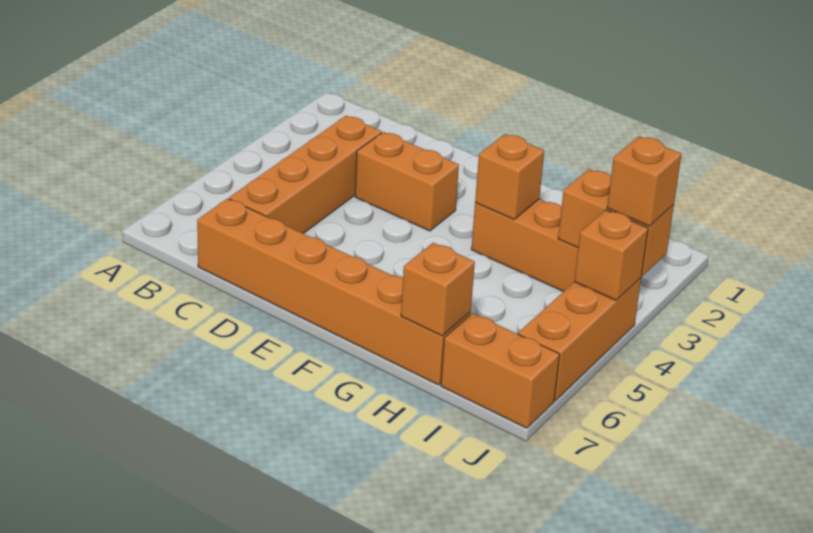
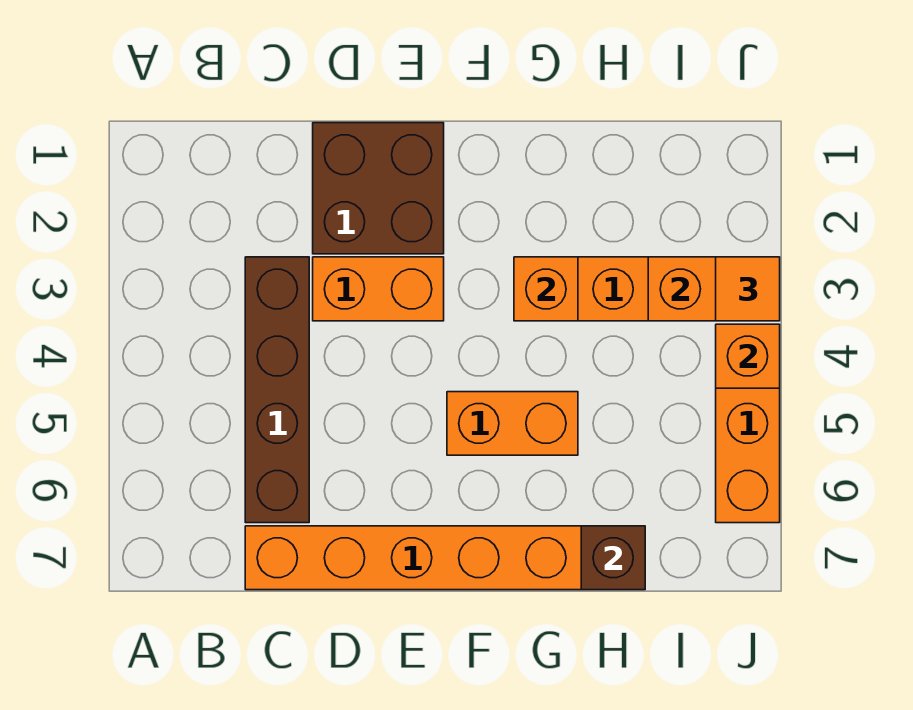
orange 1x4 brick [229,116,382,234] -> brown 1x4 brick [245,257,309,523]
none -> brown 2x2 brick [313,123,444,254]
orange 1x1 brick [401,243,475,336] -> brown 1x1 brick [581,526,645,590]
orange 1x2 brick [441,313,560,428] -> orange 1x2 brick moved to [447,392,578,455]
orange 1x1 brick [607,136,681,226] -> orange 1x1 tile [716,257,780,321]

